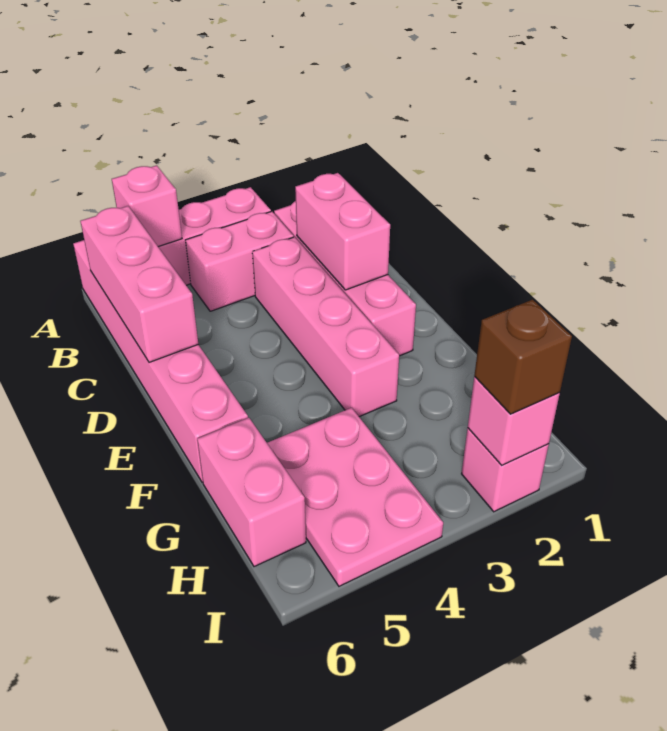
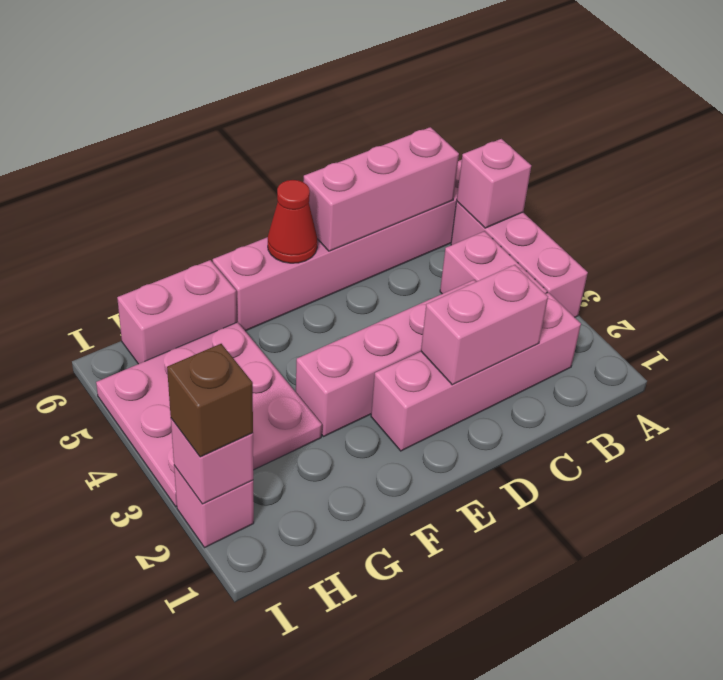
none -> red 1x1 cone [268,180,317,263]
pink 2x3 plate [267,408,443,586] -> pink 3x3 plate [96,322,322,507]

